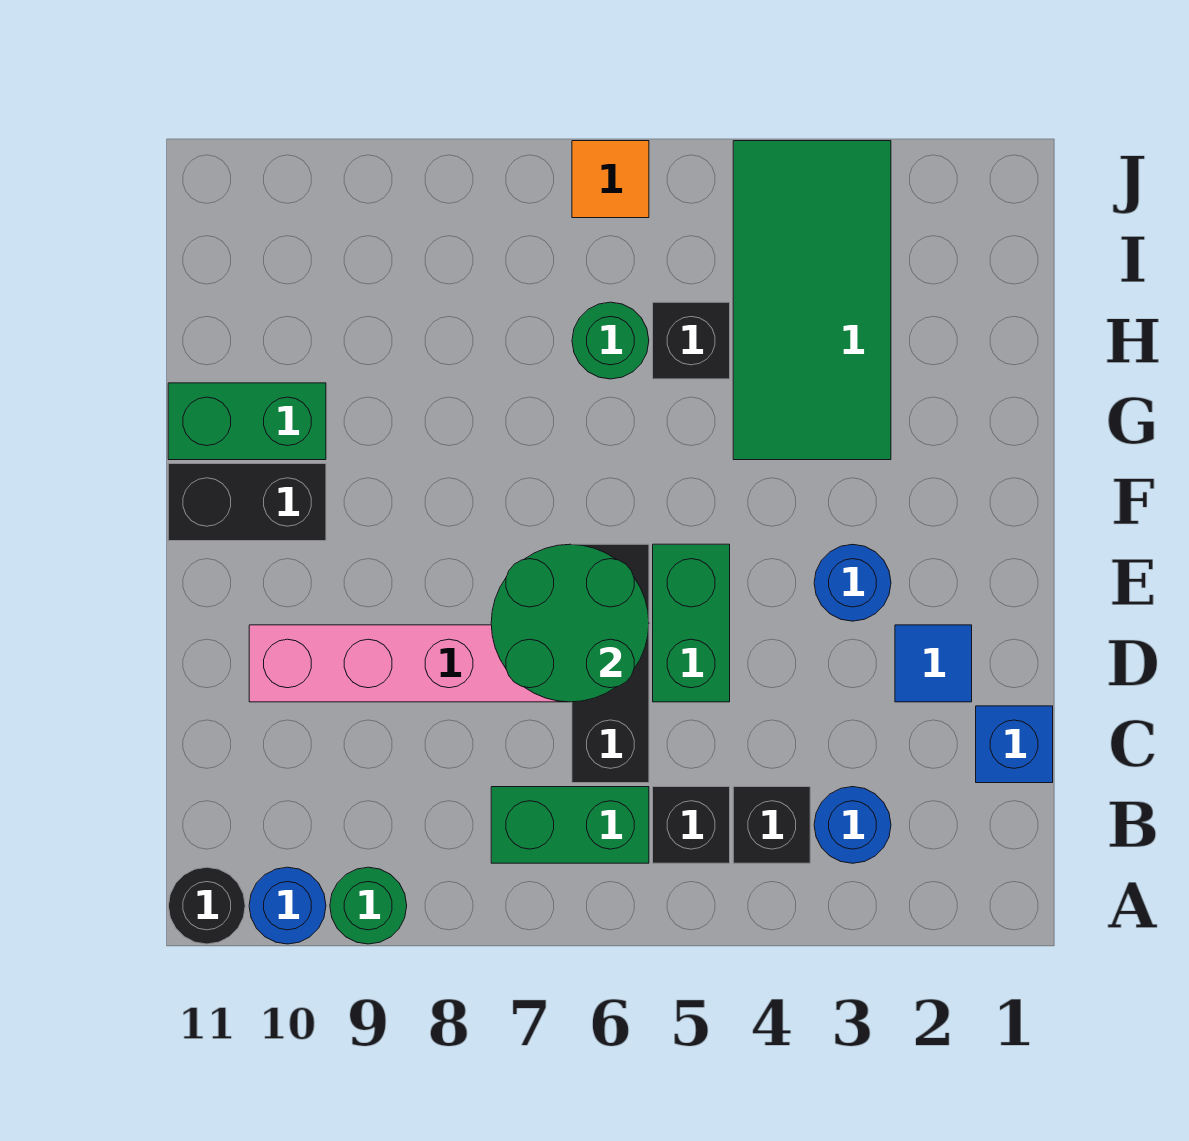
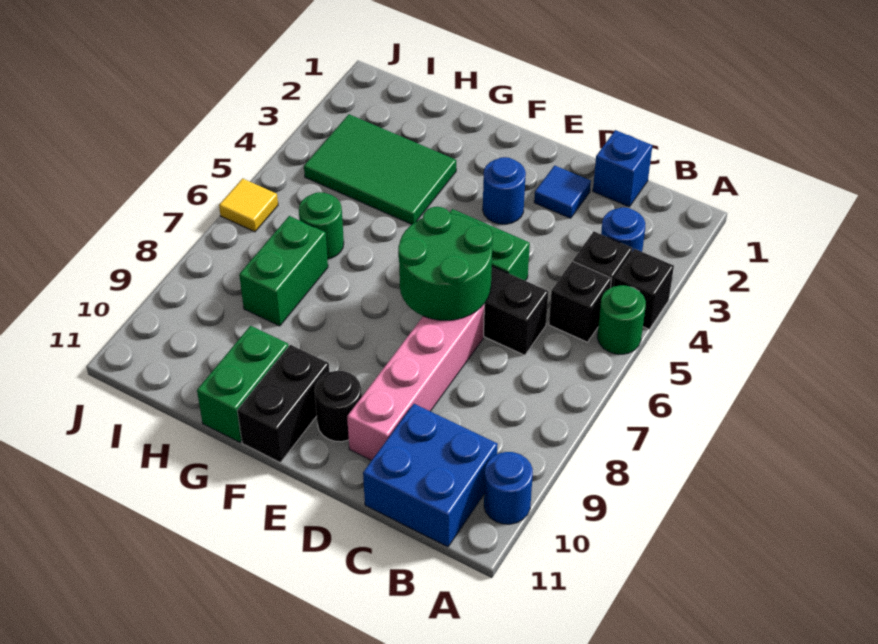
green 1x1 round brick [330,867,407,944] -> green 1x1 round brick moved to [597,285,646,354]
black 1x1 round brick [168,867,245,944] -> black 1x1 round brick moved to [315,371,362,442]
green 1x2 brick [491,787,649,863] -> green 1x2 brick moved to [239,216,328,326]
none -> blue 2x2 brick [363,404,498,547]
green 2x4 tile [733,141,891,460] -> green 2x3 tile [304,114,456,224]
black 1x1 brick [653,302,730,379] -> black 1x1 brick moved to [614,249,674,329]
orange 1x1 tile [572,141,649,218] -> yellow 1x1 tile [219,179,278,232]

